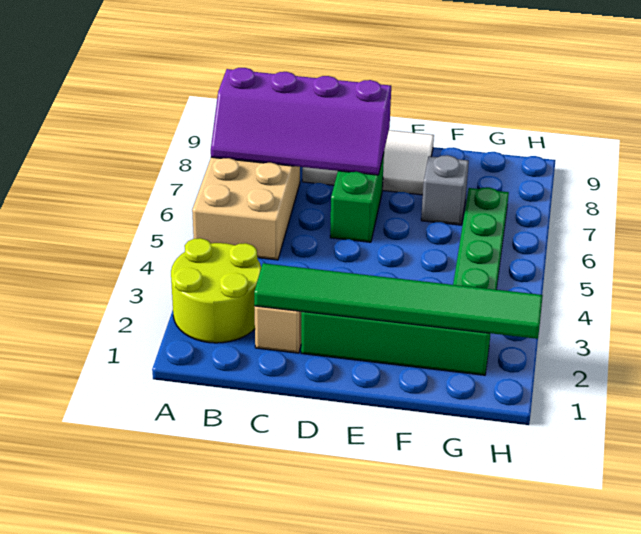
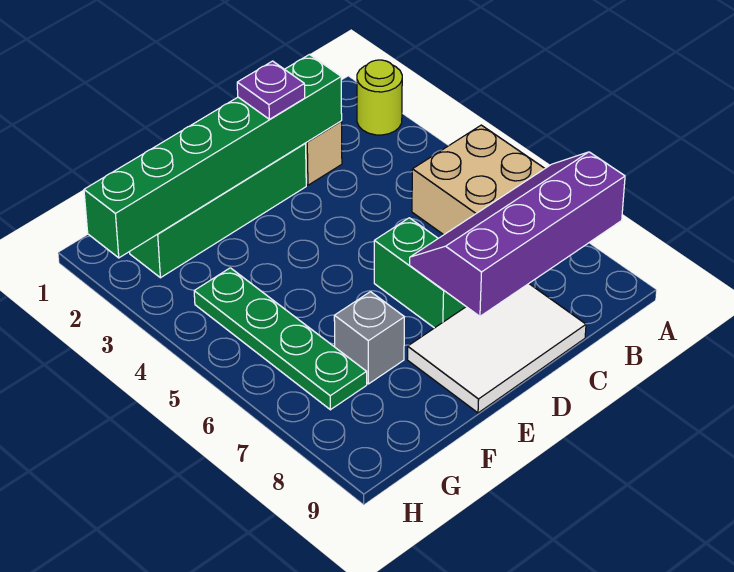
lime 2x2 round brick [171,238,261,343] -> lime 1x1 round brick [357,60,402,135]
green 1x6 tile [254,263,543,339] -> green 1x6 brick [84,55,342,258]
none -> purple 1x1 plate [237,61,305,119]

